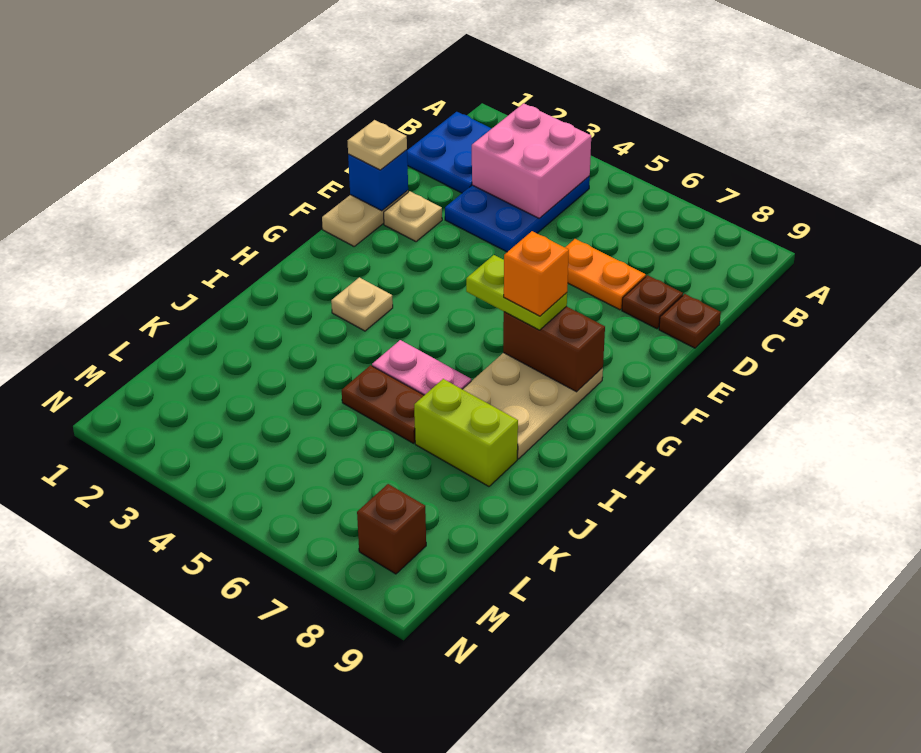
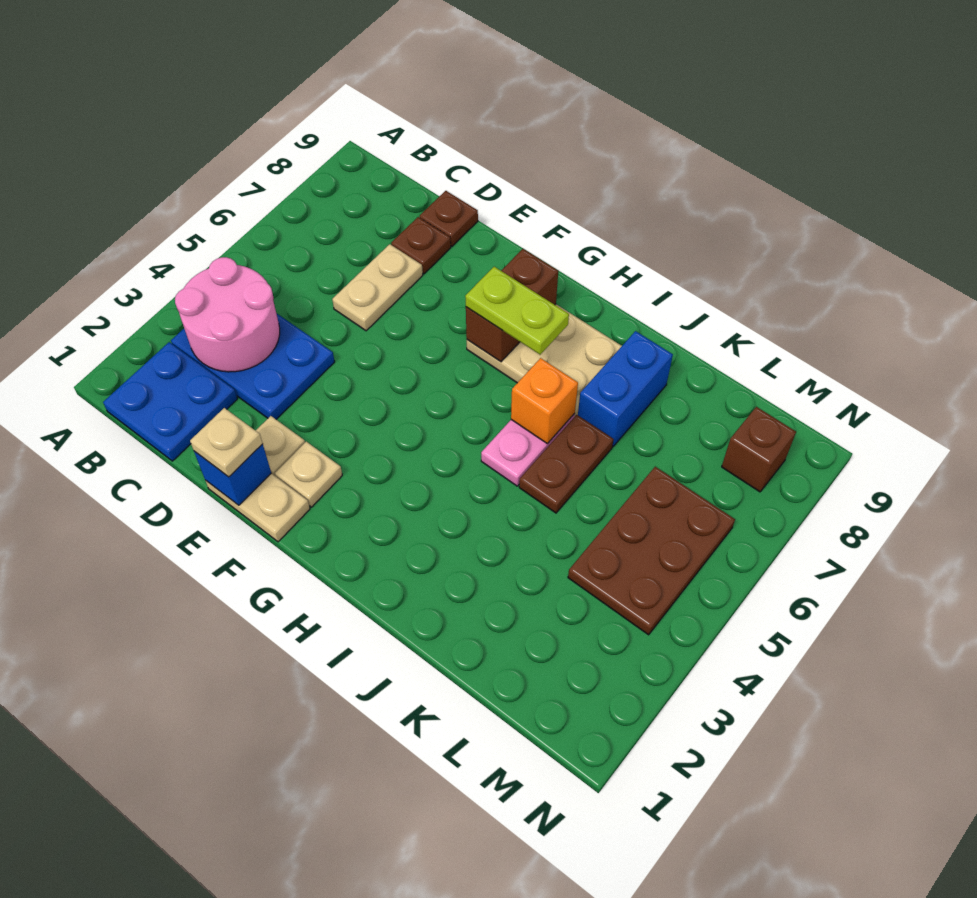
pink 2x2 brick [472,103,591,218] -> pink 2x2 round brick [175,257,280,372]
orange 1x2 plate [565,239,646,310] -> tan 1x2 plate [332,244,423,331]
lime 1x2 plate [466,255,567,330] -> lime 1x2 plate turned to [465,267,569,354]
orange 1x1 brick [504,231,569,316] -> orange 1x1 brick moved to [511,358,578,444]
tan 1x1 plate [331,277,393,331] -> tan 1x1 plate moved to [275,442,342,507]
lime 1x2 brick [414,379,518,486] -> blue 1x2 brick [578,331,673,446]
none -> brown 2x3 plate [568,467,735,635]

